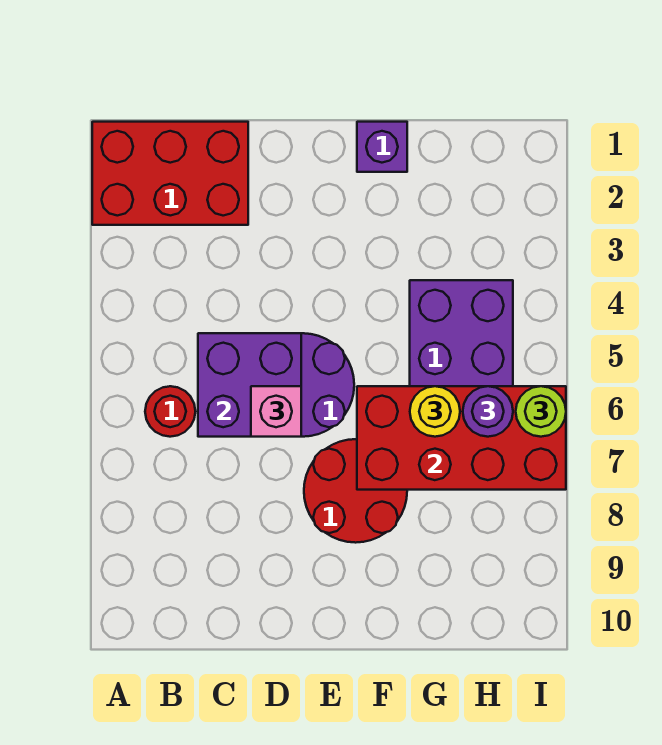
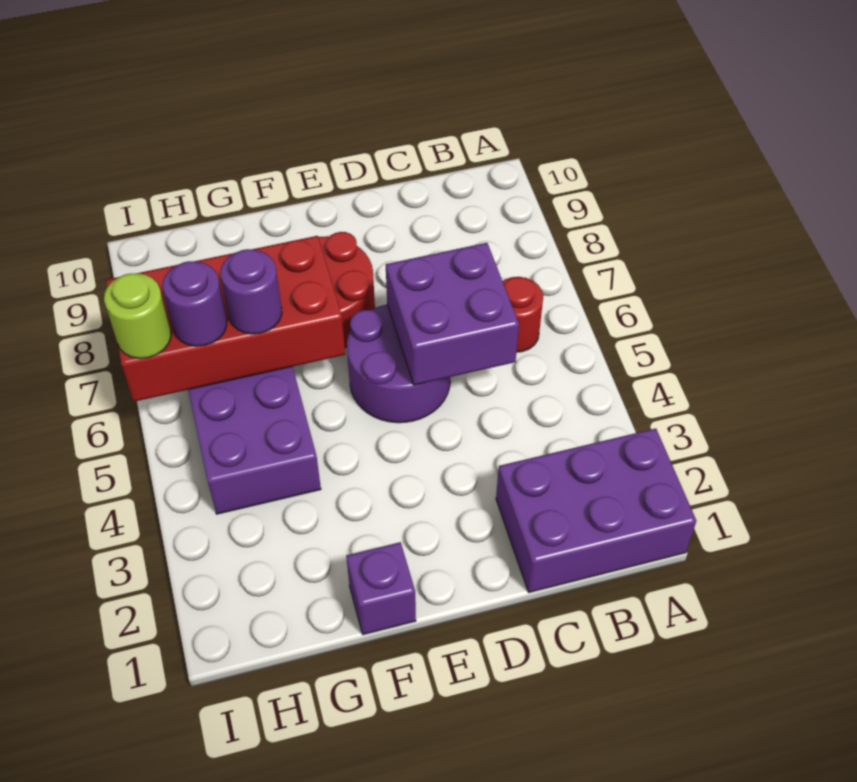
red 2x3 brick [92,122,248,225] -> purple 2x3 brick [496,428,696,592]
pink 1x1 brick [251,386,301,437] -> none
yellow 1x1 round brick [410,386,460,437] -> purple 1x1 round brick [221,249,282,334]

